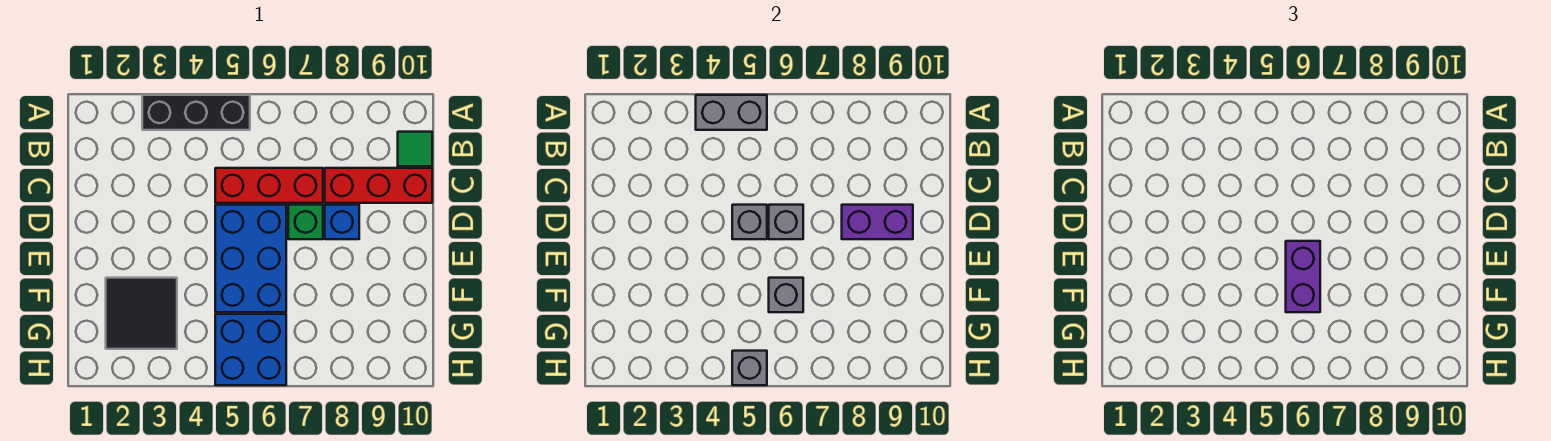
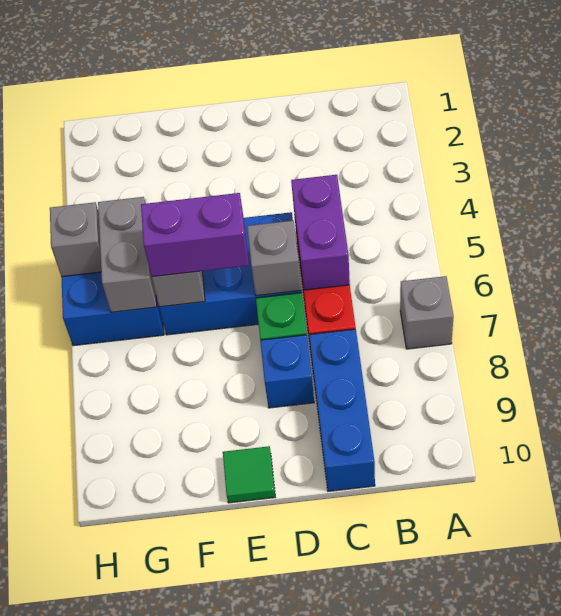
black 1x3 brick [142,95,250,130] -> none
grey 1x2 brick [696,95,767,130] -> grey 1x2 brick moved to [98,197,157,312]
green 1x1 tile [398,132,432,166] -> green 1x1 tile moved to [223,446,275,503]
red 1x3 brick [325,168,432,203] -> blue 1x3 brick [309,329,375,491]
grey 1x1 brick [732,205,767,239] -> grey 1x1 brick moved to [400,276,454,349]
purple 1x2 brick [842,205,913,239] -> purple 1x2 brick moved to [291,175,350,290]
black 2x2 tile [106,278,177,349] -> none

